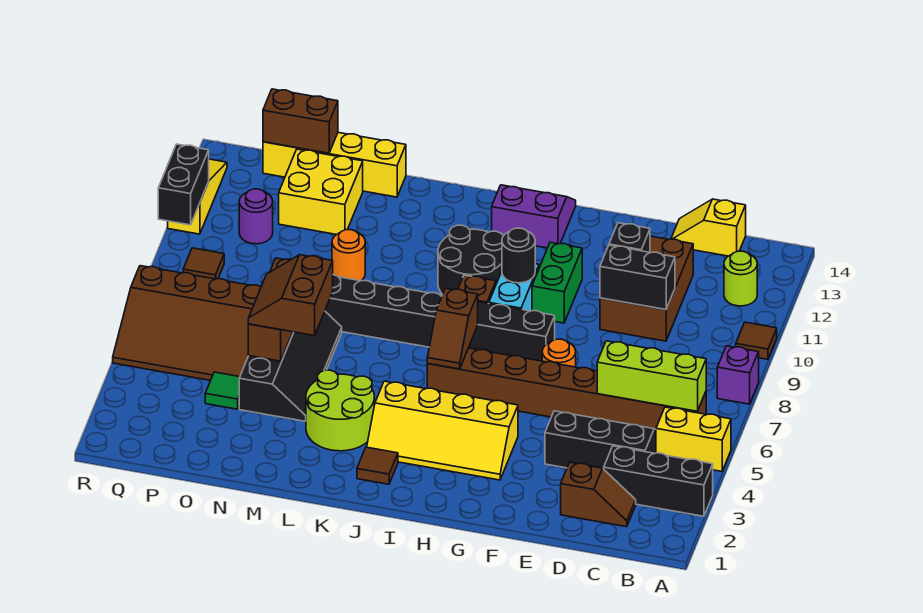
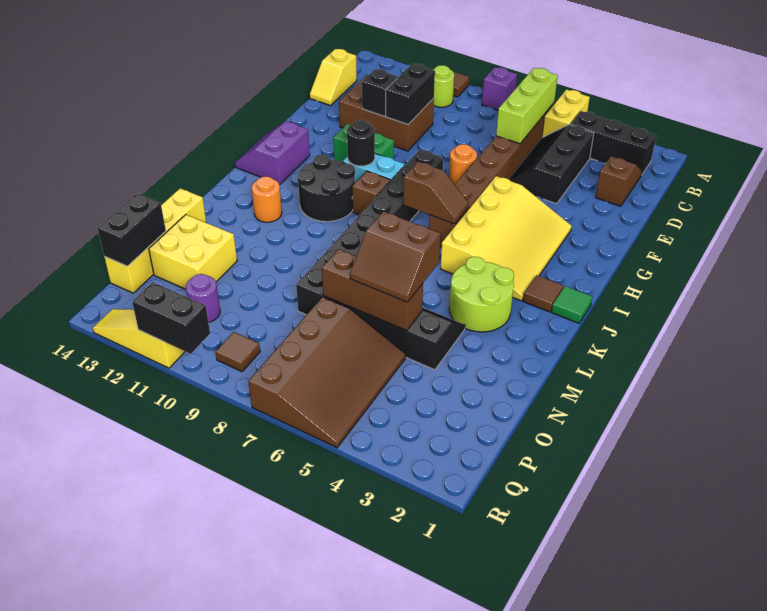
black 1x3 brick [604,446,713,516] -> black 1x3 brick turned to [570,111,656,175]
lime 1x1 round brick [724,251,757,306] -> lime 1x1 round brick moved to [433,65,454,107]
yellow 2x4 slope [367,381,518,480] -> yellow 3x4 slope [441,176,572,301]
orange 1x1 round brick [332,230,365,281] -> orange 1x1 round brick moved to [252,176,282,222]
green 1x1 tile [205,372,240,409] -> green 1x1 tile moved to [552,286,592,323]
brown 1x2 brick [263,89,338,153] -> black 1x2 brick [98,193,166,266]

